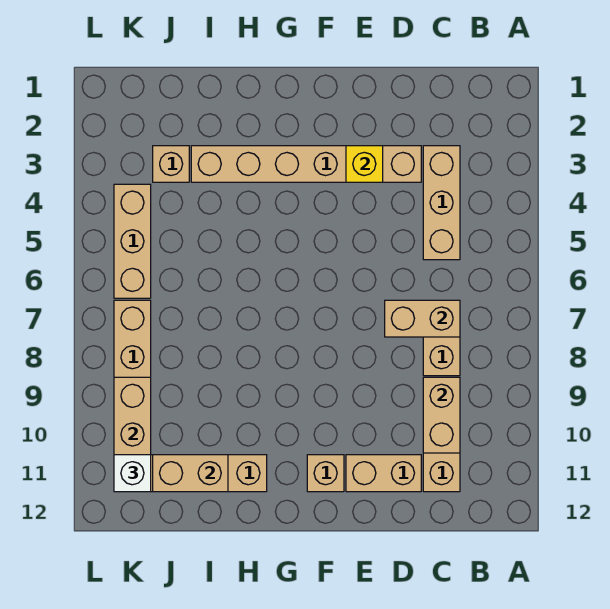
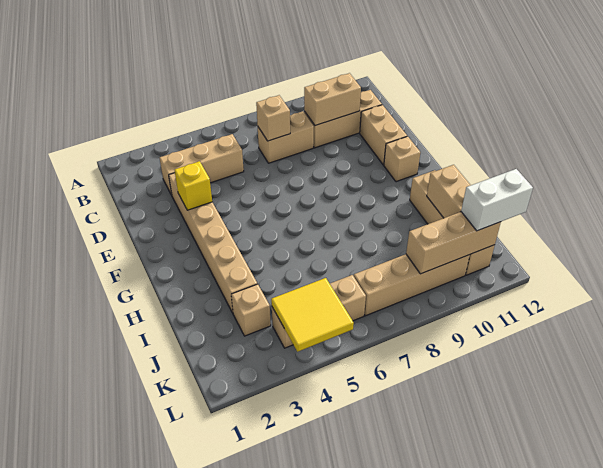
tan 1x2 brick [385,300,460,337] -> tan 1x1 brick [256,95,290,141]
none -> yellow 2x2 tile [271,278,354,352]
white 1x1 brick [114,455,151,492] -> white 1x2 brick [461,169,533,231]

